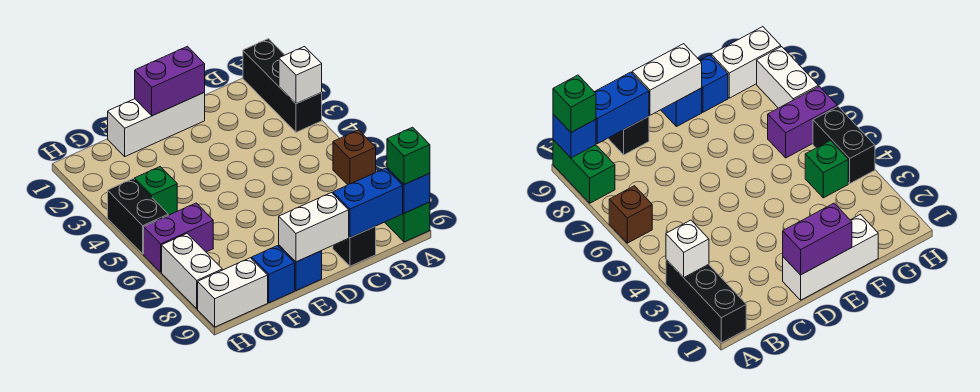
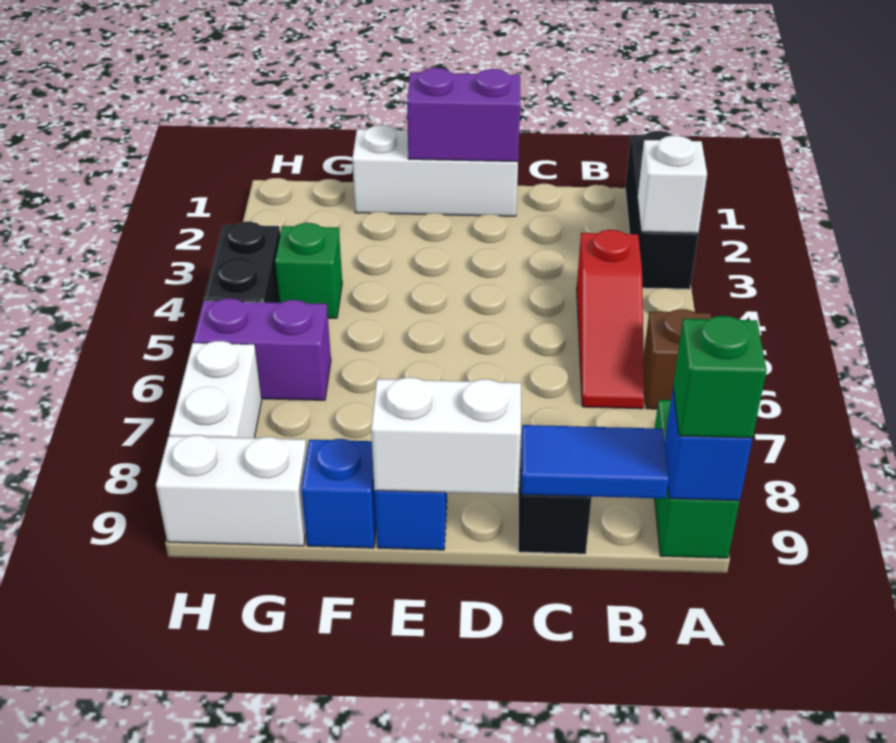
none -> red 1x3 slope [577,230,644,409]
blue 1x2 brick [333,168,403,238] -> blue 1x2 tile [521,425,669,498]

